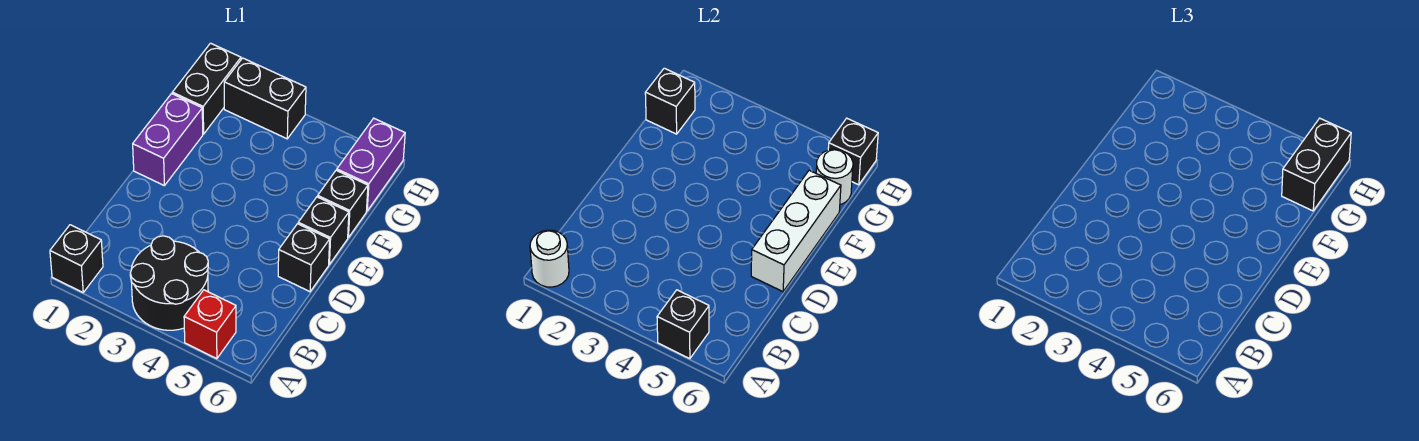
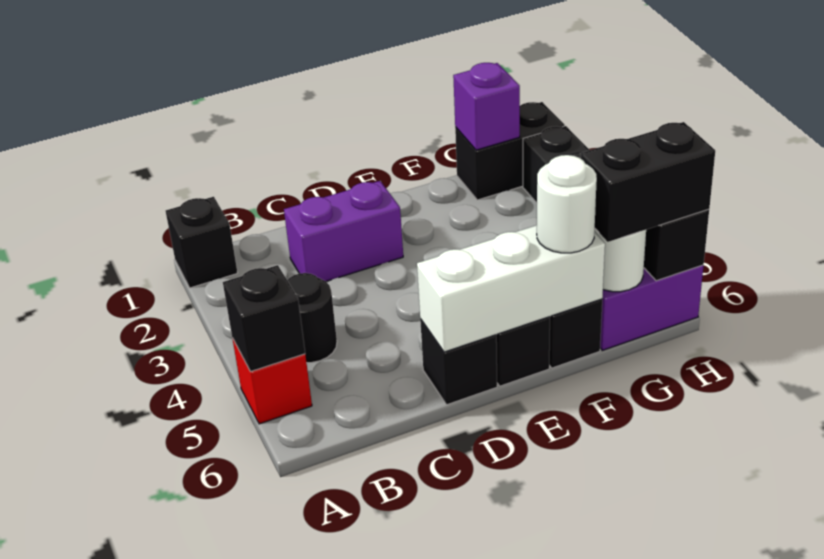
white 1x1 round brick [530,230,569,287] -> white 1x1 round brick moved to [537,155,597,253]
black 2x2 round brick [130,236,208,330] -> black 1x1 round brick [287,273,337,363]
purple 1x2 brick [133,94,203,186] -> purple 1x2 brick moved to [284,181,403,281]
black 1x1 brick [645,68,695,134] -> purple 1x1 brick [453,63,520,150]

